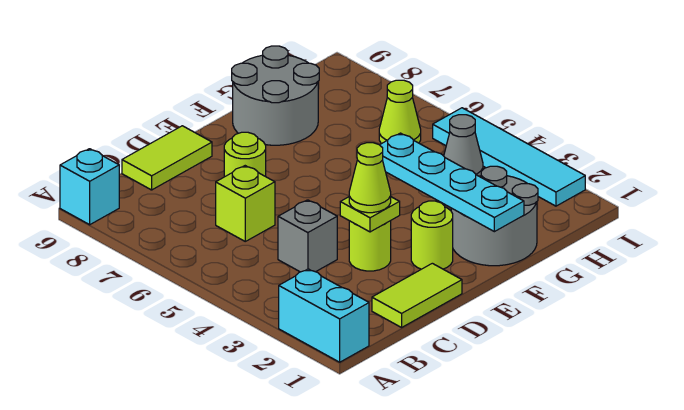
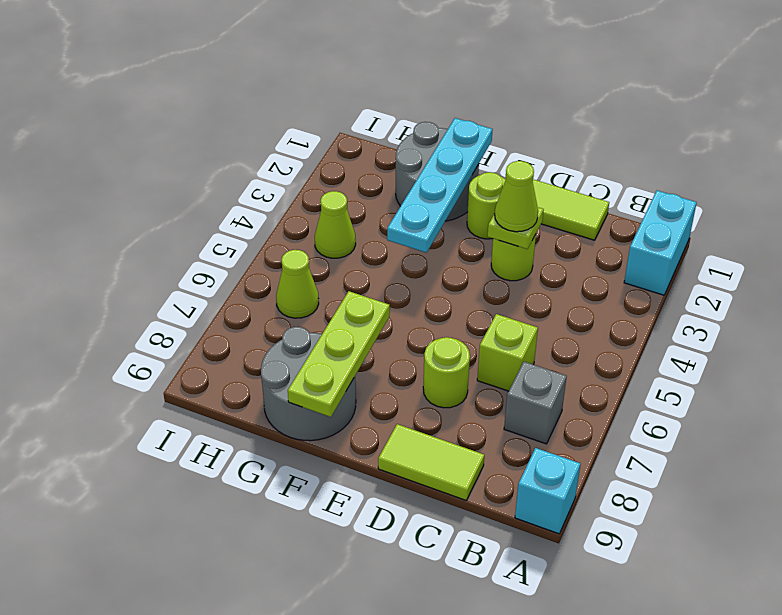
grey 1x1 brick [278,200,337,272] -> grey 1x1 brick moved to [504,362,567,444]
none -> lime 1x3 plate [288,291,390,417]
grey 1x1 cone [444,115,483,176] -> lime 1x1 cone [315,191,356,258]
cyan 1x4 tile [433,108,585,206] -> none

